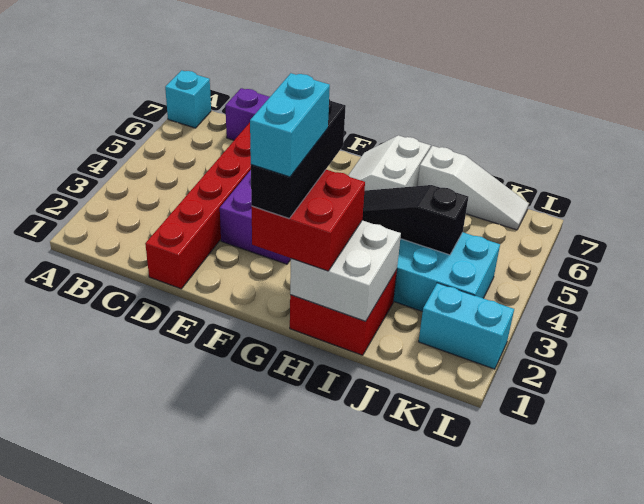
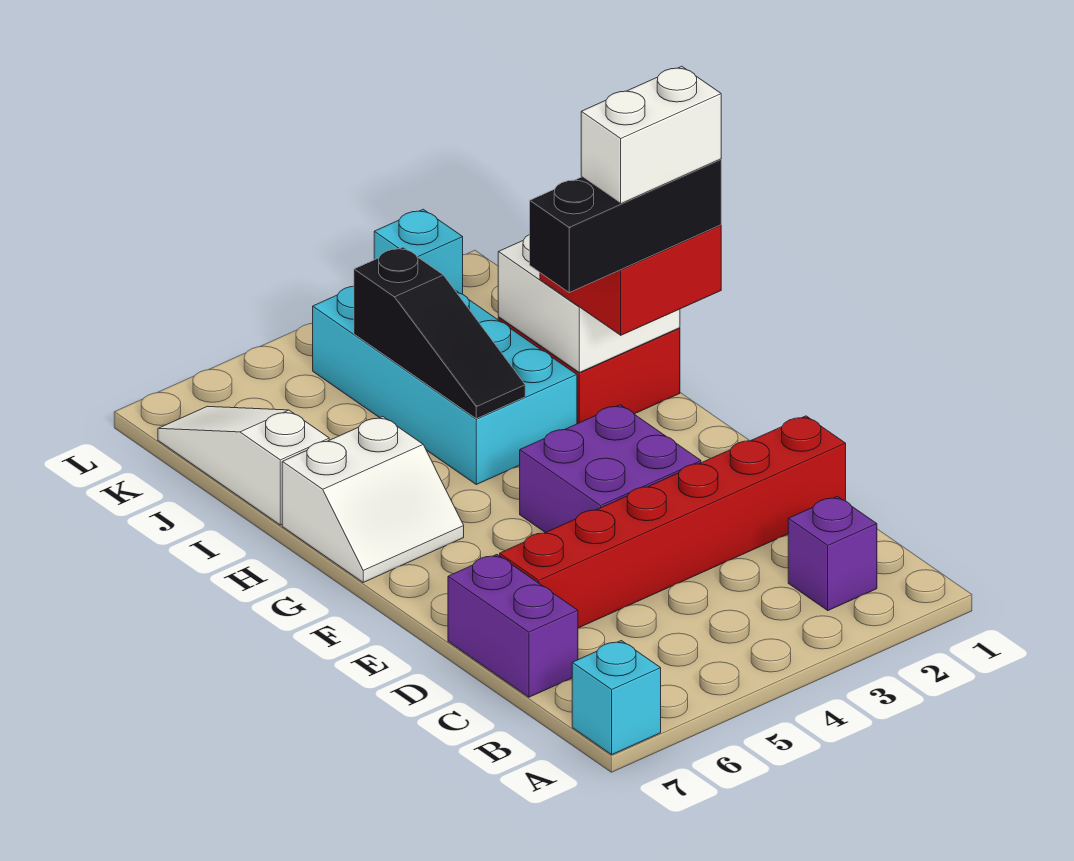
none -> purple 1x1 brick [788,496,877,610]
cyan 1x2 brick [250,73,330,177] -> white 1x2 brick [581,66,721,204]
cyan 1x2 brick [419,283,514,369] -> cyan 1x1 brick [374,209,463,294]

